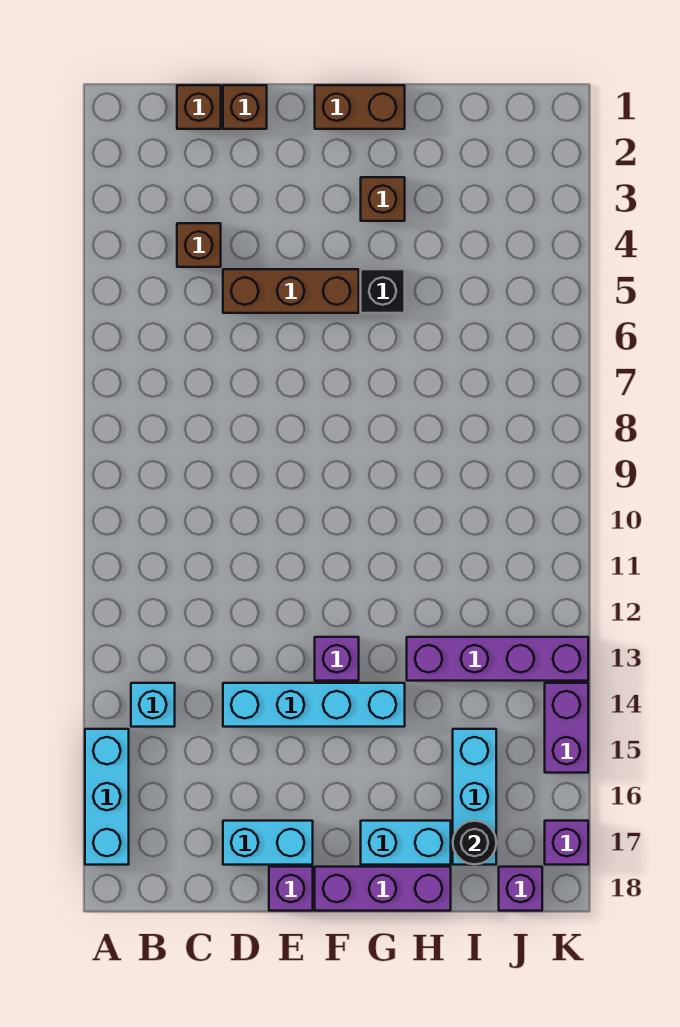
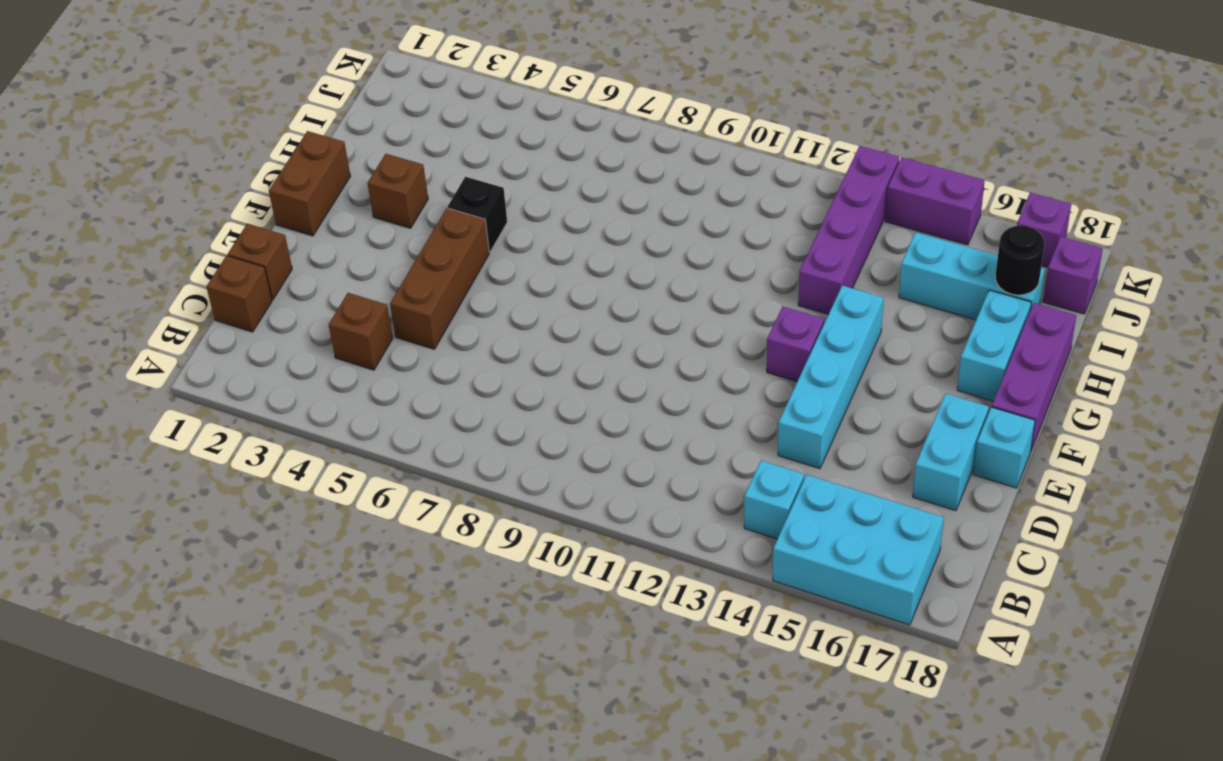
cyan 1x3 brick [85,729,129,865] -> cyan 2x3 brick [773,475,944,625]
purple 1x1 brick [269,867,313,911] -> cyan 1x1 brick [973,407,1035,488]

